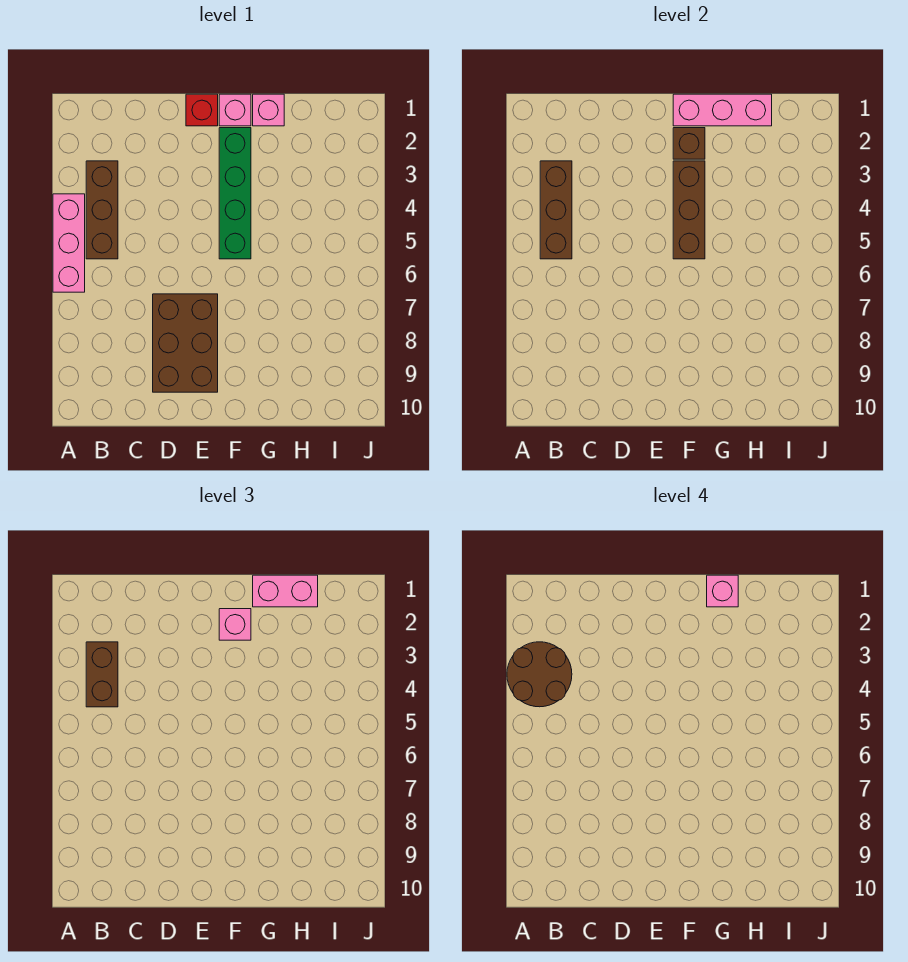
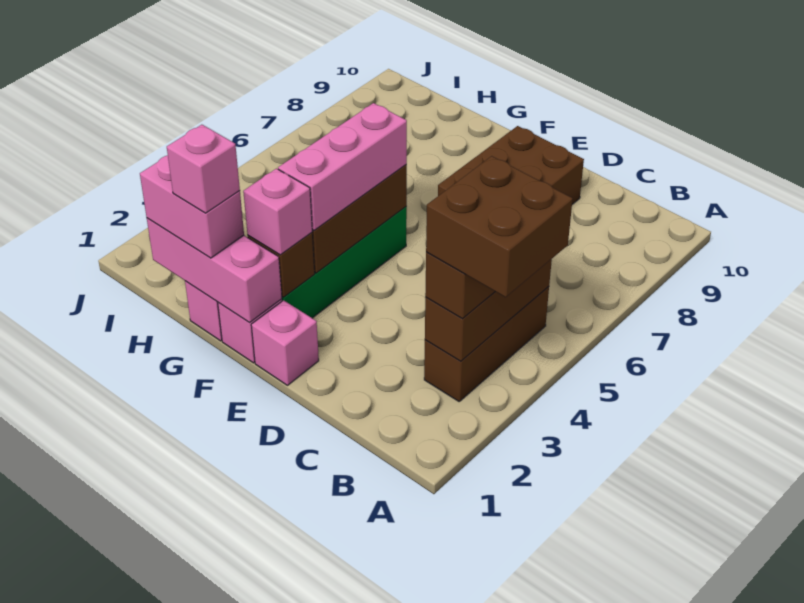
brown 2x2 round brick [507,642,572,707] -> brown 2x2 brick [426,156,573,297]
pink 1x3 brick [53,194,85,292] -> pink 1x3 brick moved to [278,103,407,231]
red 1x1 brick [186,94,218,126] -> pink 1x1 brick [251,300,319,385]

